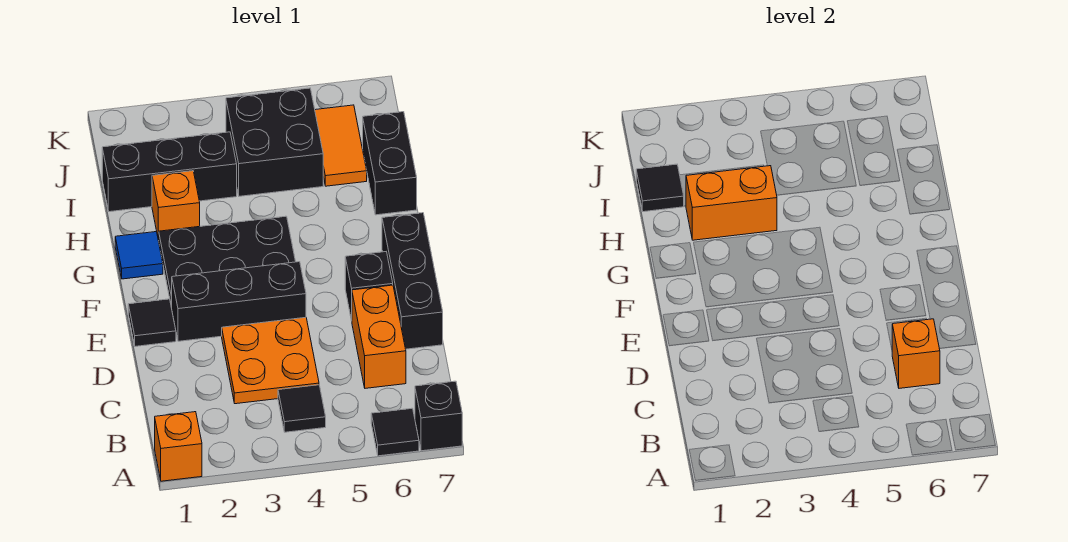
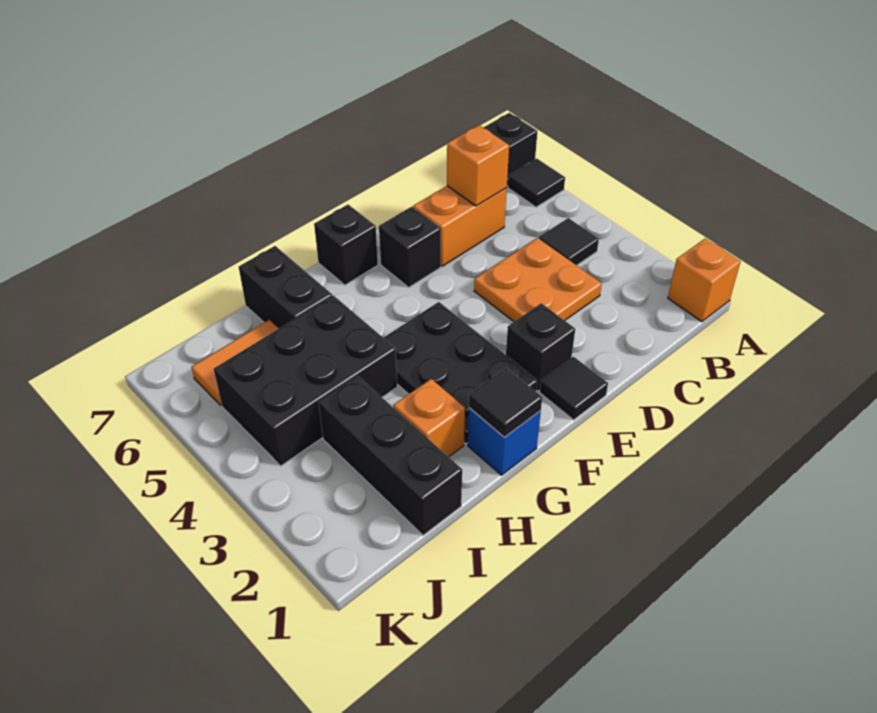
black 1x3 brick [382,213,443,349] -> black 1x1 brick [314,205,378,285]
black 1x3 brick [171,262,306,341] -> black 1x1 brick [506,303,575,391]
blue 1x1 tile [115,232,163,279] -> blue 1x1 brick [468,408,541,475]
orange 1x2 brick [686,166,777,240] -> none
black 1x2 brick [363,112,417,215] -> black 1x2 brick turned to [239,246,332,329]
black 1x1 tile [636,164,684,212] -> black 1x1 tile moved to [469,368,542,437]
black 2x2 brick [226,88,323,196] -> black 2x3 brick [214,295,397,466]

